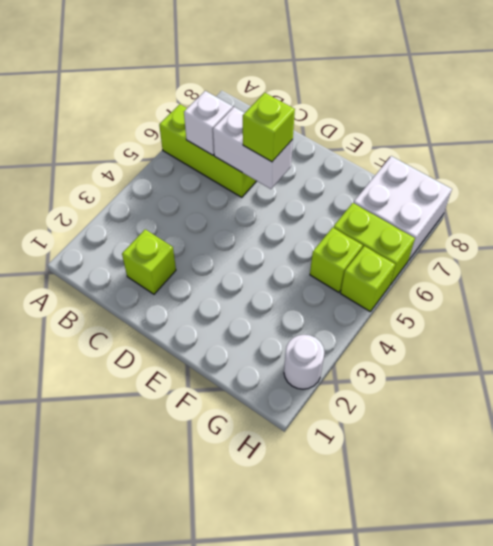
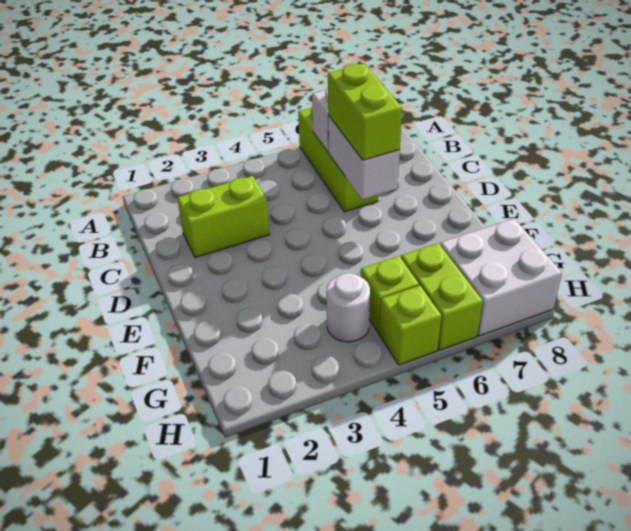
lime 1x1 brick [122,229,176,294] -> lime 1x2 brick [177,176,270,258]
lime 1x1 brick [243,93,295,162] -> lime 1x2 brick [328,63,402,160]
white 1x1 round brick [284,335,324,389] -> white 1x1 round brick moved to [326,273,370,342]

